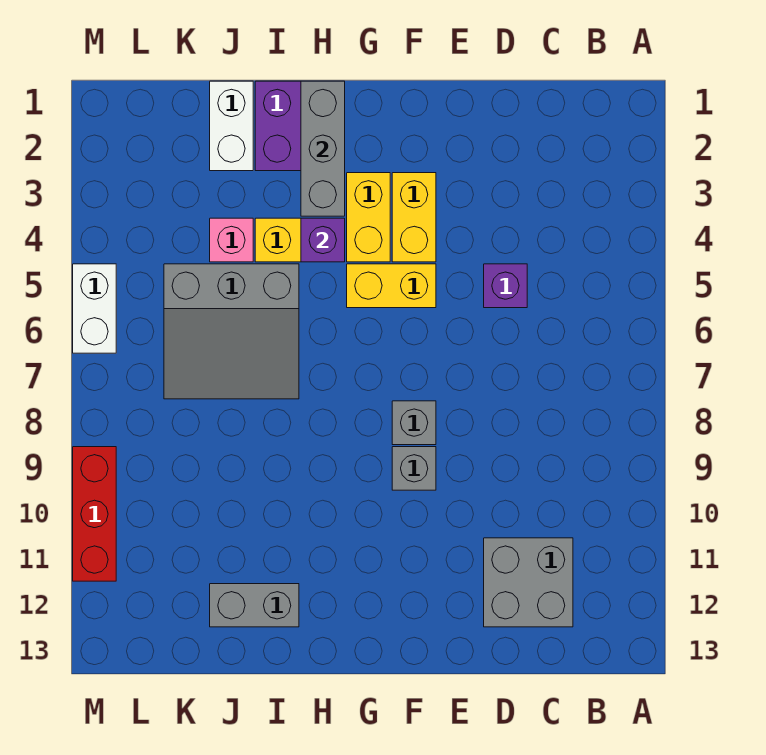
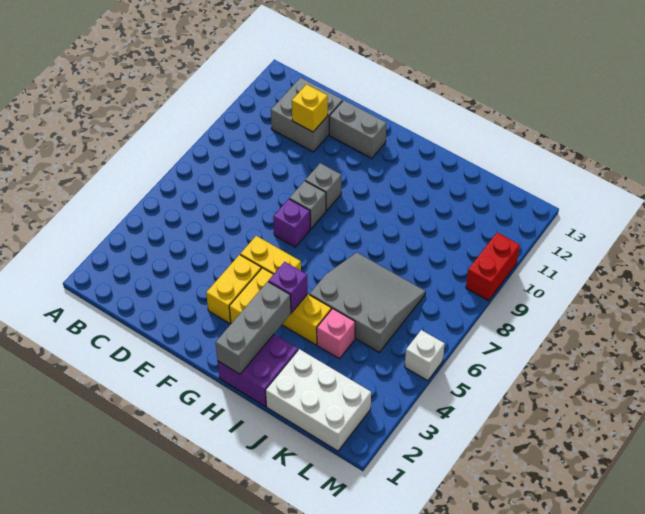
purple 1x1 brick [484,264,527,308] -> purple 1x1 brick moved to [273,199,310,247]
none -> yellow 1x1 brick [292,84,328,132]
grey 1x2 brick [210,584,299,627] -> grey 1x2 brick moved to [329,100,386,158]
white 1x2 brick [210,81,253,171] -> white 2x3 brick [265,349,371,451]
white 1x2 brick [73,264,116,353] -> white 1x1 brick [405,330,445,381]
red 1x3 brick [73,447,116,581] -> red 1x2 brick [466,233,520,301]

